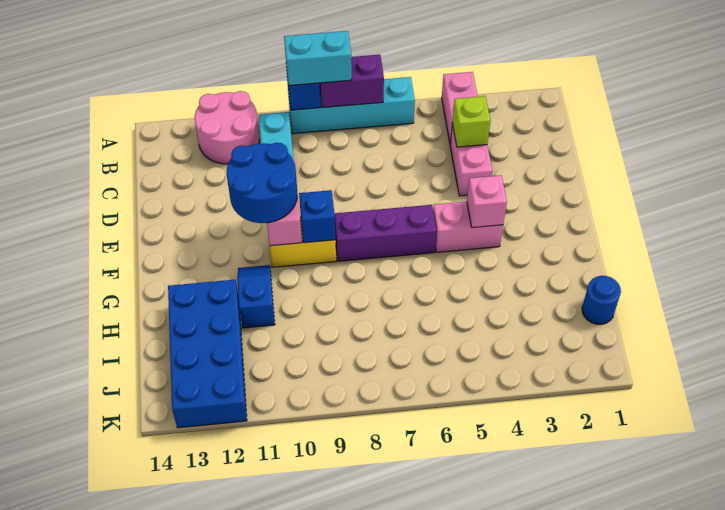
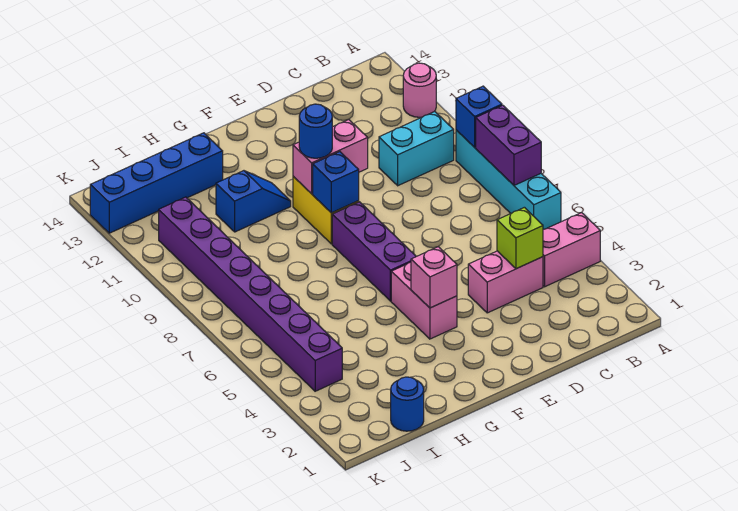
cyan 1x2 brick [284,31,352,86] -> none
pink 2x2 round brick [195,91,259,164] -> pink 1x1 round brick [403,63,436,117]
blue 2x2 round brick [227,143,297,223] -> blue 1x1 round brick [299,104,332,158]
blue 2x4 brick [168,280,247,428] -> blue 1x4 brick [90,133,223,233]
none -> purple 1x8 brick [159,197,342,391]

